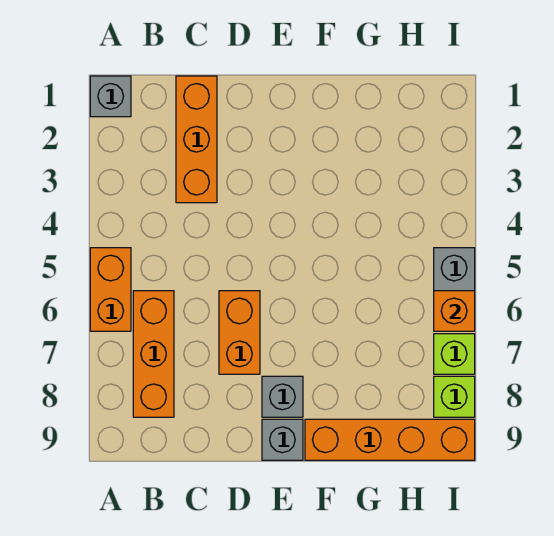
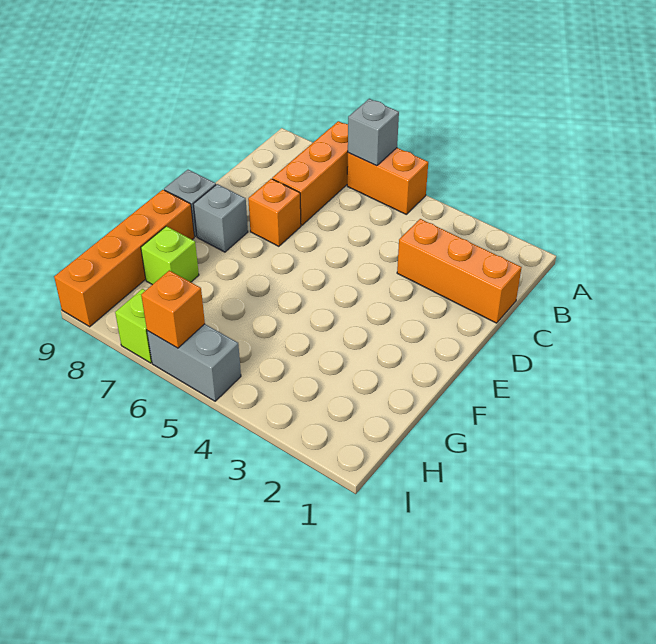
grey 1x1 brick [90,76,131,117] -> grey 1x1 brick moved to [348,99,399,166]
orange 1x3 brick [133,291,174,417] -> orange 1x3 brick turned to [272,121,348,225]
orange 1x2 brick [219,291,260,374] -> orange 1x1 brick [248,179,301,246]
lime 1x1 brick [434,376,475,417] -> lime 1x1 brick moved to [141,226,199,285]

